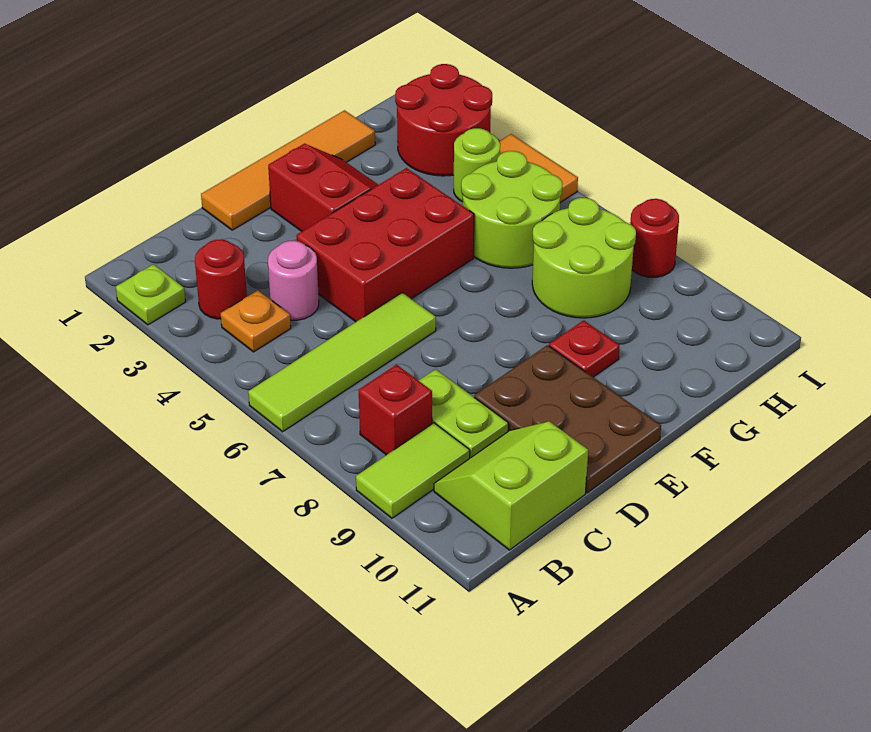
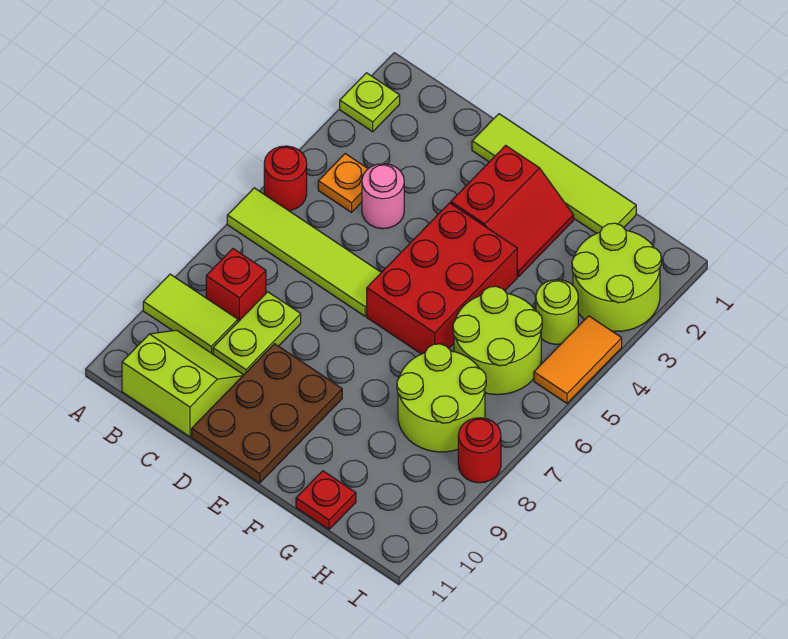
red 1x1 round brick [195,239,247,319] -> red 1x1 round brick moved to [264,146,307,211]
orange 1x4 tile [201,110,375,230] -> lime 1x4 tile [472,114,636,234]
red 2x3 brick [296,168,474,322] -> red 2x3 brick turned to [367,203,517,354]
red 1x1 plate [549,320,620,377] -> red 1x1 plate moved to [296,471,356,529]
red 2x2 round brick [395,64,492,176] -> lime 2x2 round brick [572,223,661,331]

